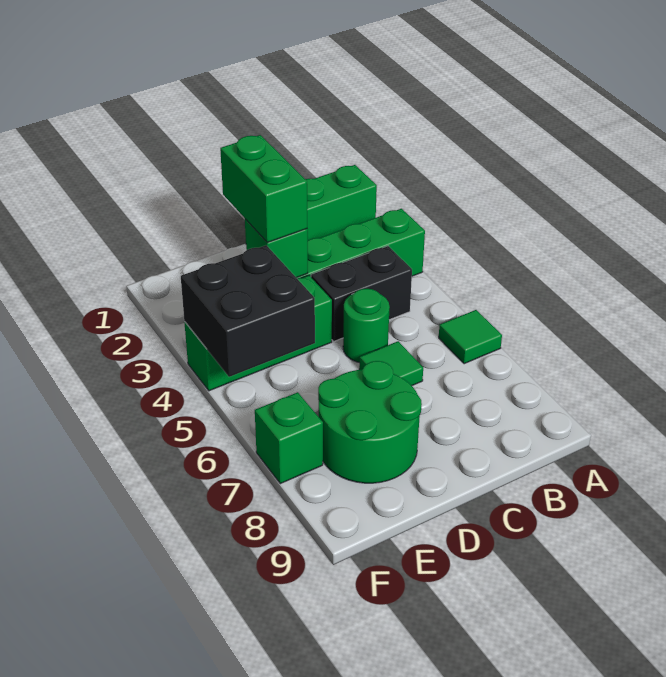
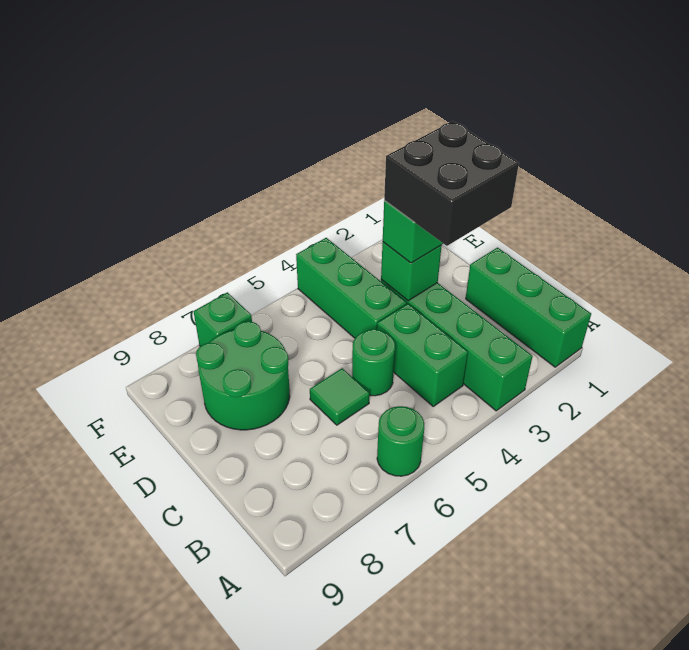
green 1x1 tile [439,310,502,364] -> green 1x1 round brick [377,406,424,476]
black 1x2 brick [311,246,412,341] -> green 1x2 brick [377,304,468,406]
black 2x2 brick [181,245,315,377] -> black 2x2 brick moved to [384,121,519,246]

